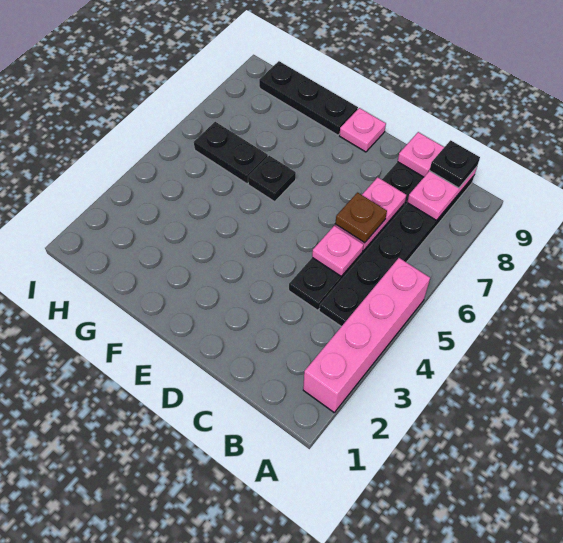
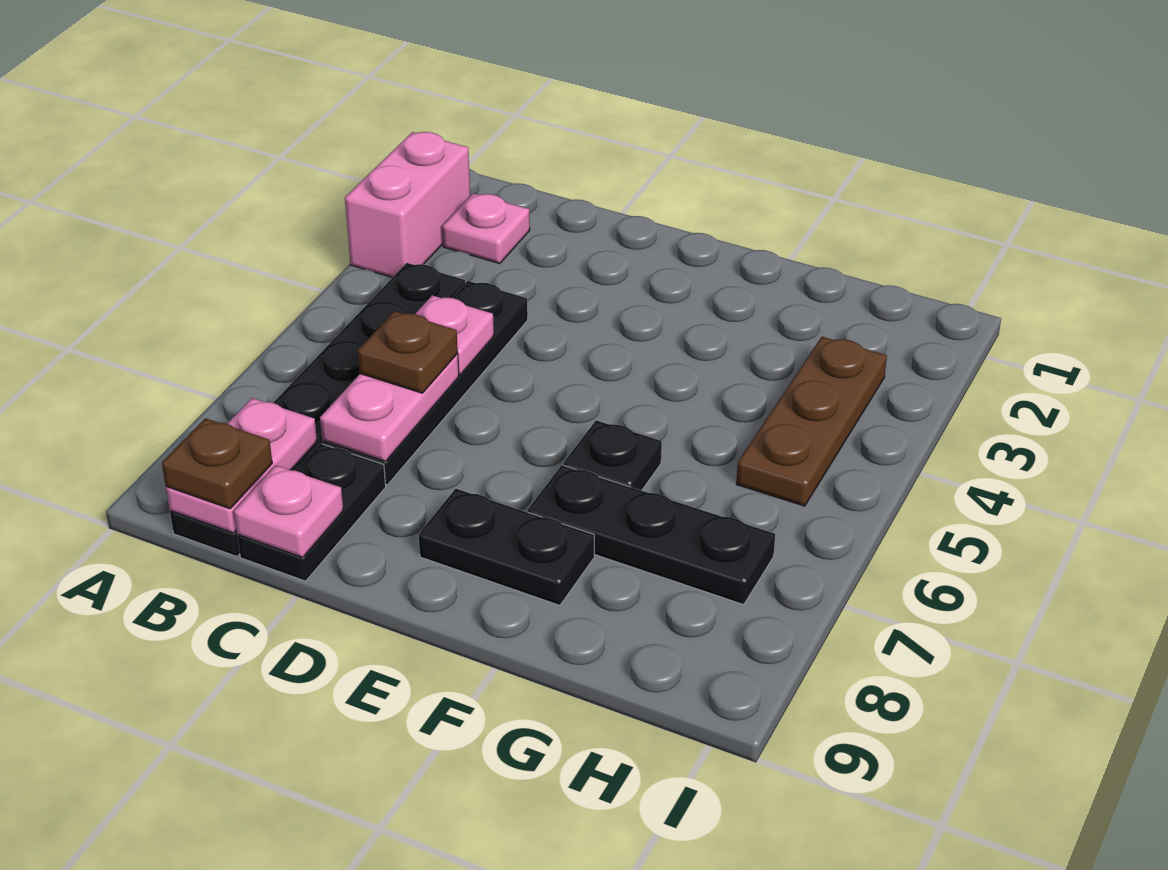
pink 1x4 brick [303,258,430,412] -> pink 1x2 brick [345,132,470,278]
black 1x1 plate [429,140,480,188] -> brown 1x1 plate [162,418,272,509]
pink 1x1 plate [339,108,386,152] -> pink 1x1 plate moved to [442,193,530,264]
black 1x3 plate [259,61,358,135] -> black 1x3 plate moved to [528,465,775,605]
black 1x2 plate [194,122,268,184] -> black 1x2 plate moved to [418,489,594,605]
none -> brown 1x3 plate [736,337,887,506]

